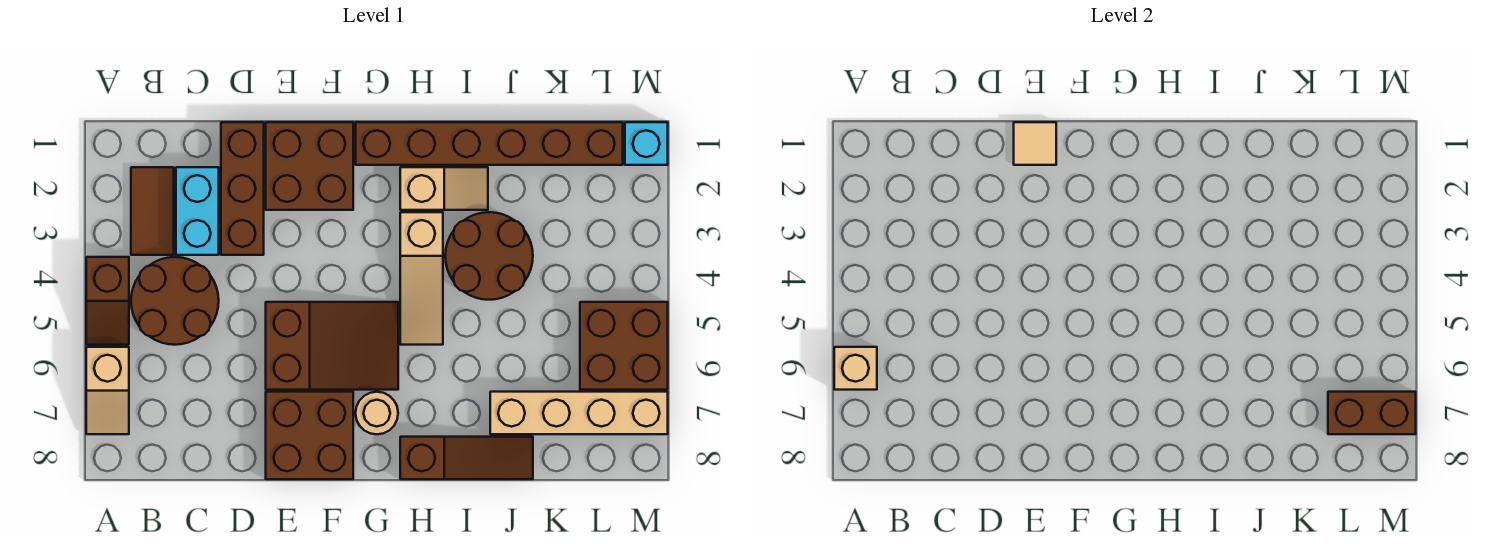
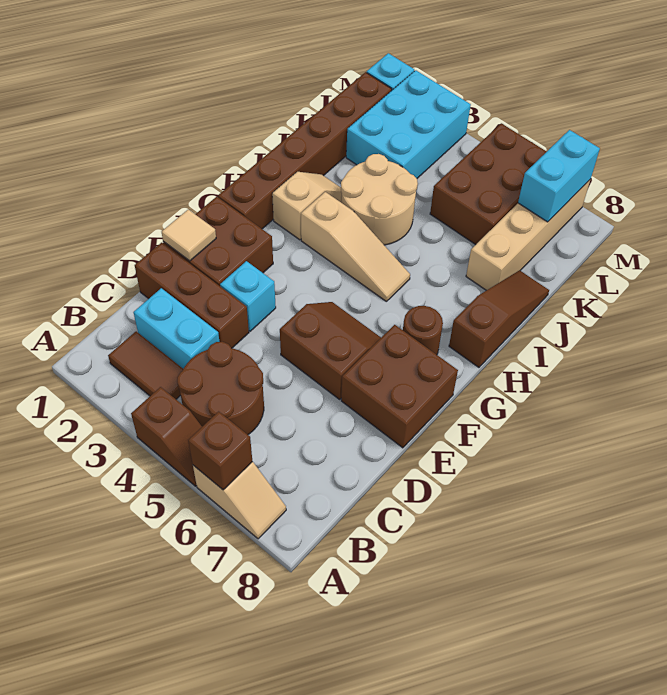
tan 1x1 brick [834,347,877,390] -> brown 1x1 brick [188,412,252,490]
none -> cyan 1x1 brick [220,261,276,331]
brown 2x3 slope [266,302,398,390] -> brown 2x2 slope [280,302,381,399]
tan 1x1 round brick [356,392,398,434] -> brown 1x1 round brick [403,306,443,355]
brown 2x2 round brick [445,212,533,300] -> tan 2x2 round brick [341,154,418,245]
none -> cyan 2x3 brick [346,70,471,178]
brown 2x2 brick [580,302,668,390] -> brown 2x3 brick [430,123,547,245]
brown 1x2 brick [1328,392,1416,434] -> cyan 1x2 brick [518,130,600,222]

